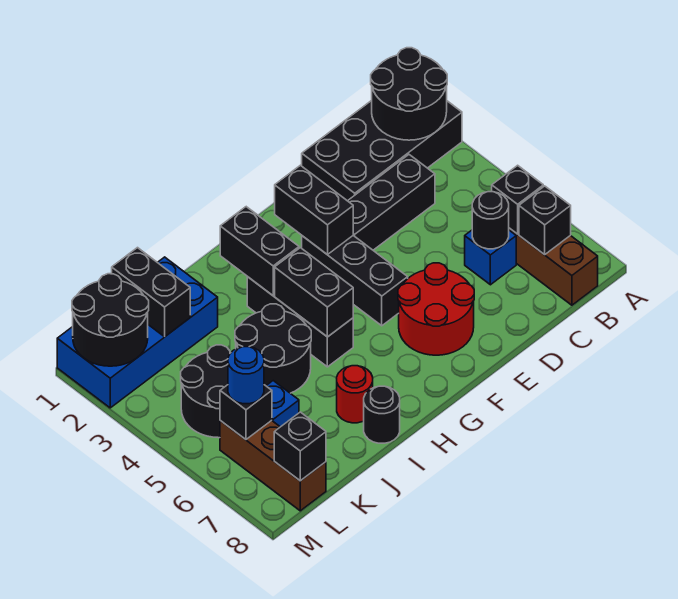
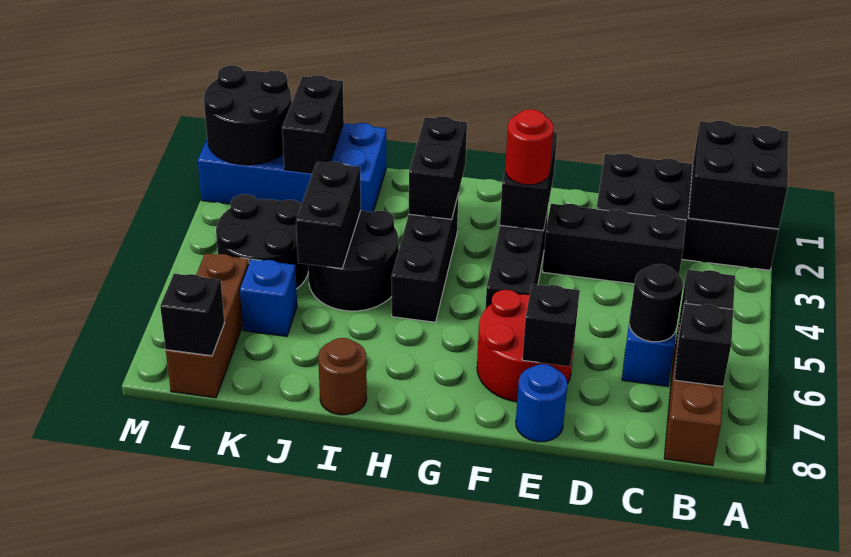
black 2x2 round brick [371,48,447,140] -> black 2x2 brick [688,121,789,229]
black 1x2 brick [275,248,353,337] -> black 1x2 brick moved to [296,162,361,269]
red 1x1 round brick [337,366,373,423] -> red 1x1 round brick moved to [505,109,553,185]
black 1x1 round brick [364,386,400,443] -> brown 1x1 round brick [318,338,367,415]
black 1x1 brick [220,385,272,439] -> black 1x1 brick moved to [522,284,580,367]
blue 1x1 round brick [228,347,264,404] -> blue 1x1 round brick moved to [516,364,567,442]

